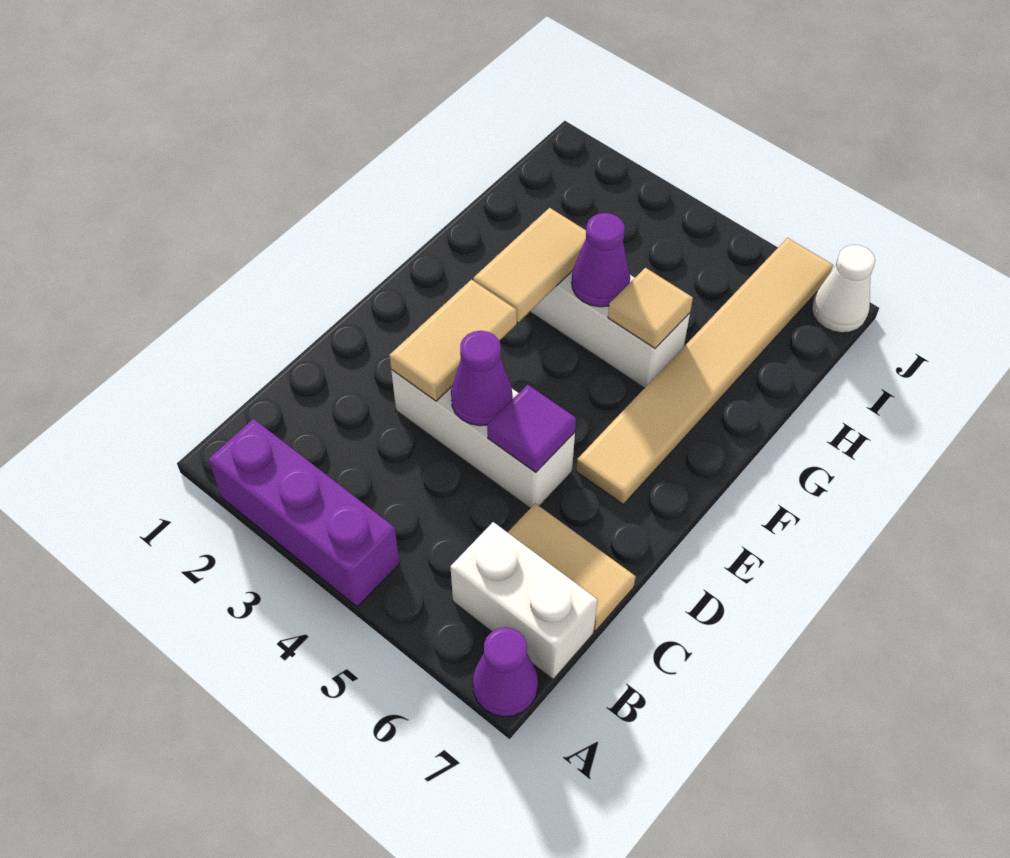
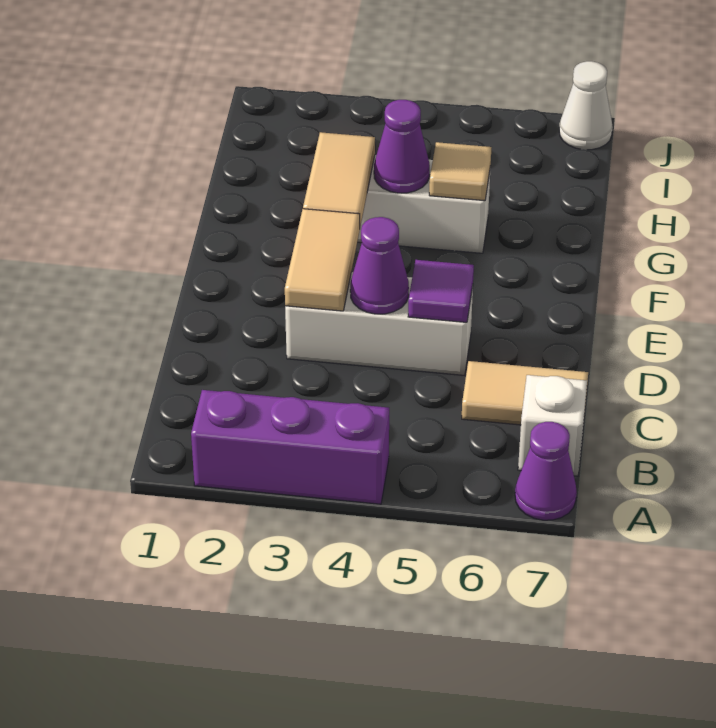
white 1x2 brick [450,522,598,679] -> white 1x1 brick [518,375,587,476]
tan 1x6 tile [576,238,833,504] -> none

